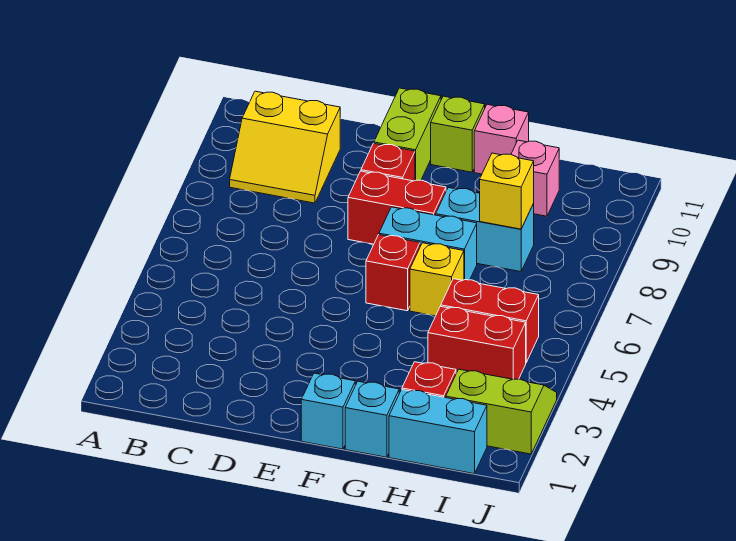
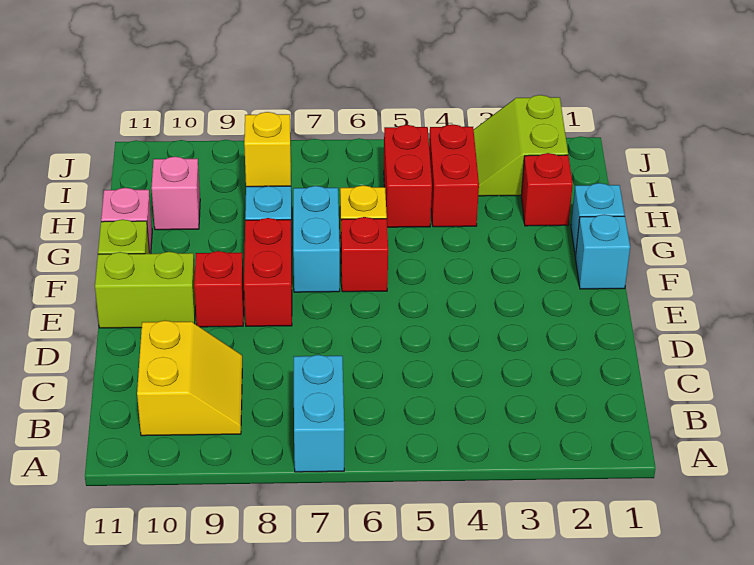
cyan 1x2 brick [389,390,487,474] -> cyan 1x2 brick moved to [294,355,344,472]

